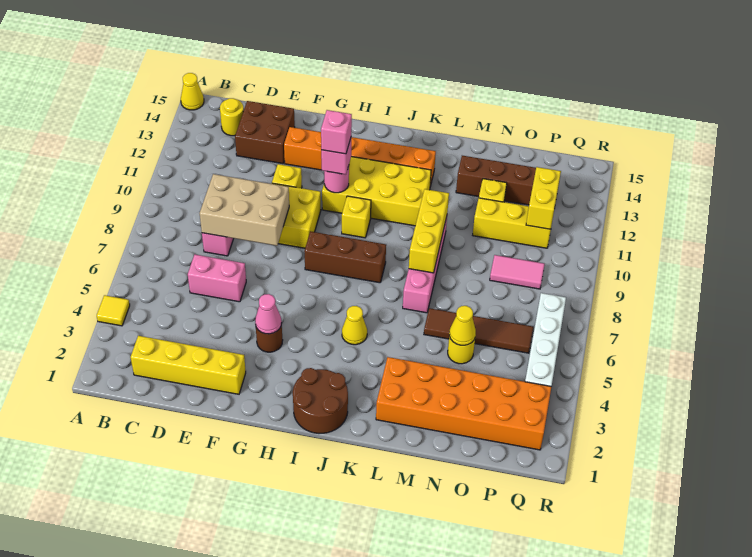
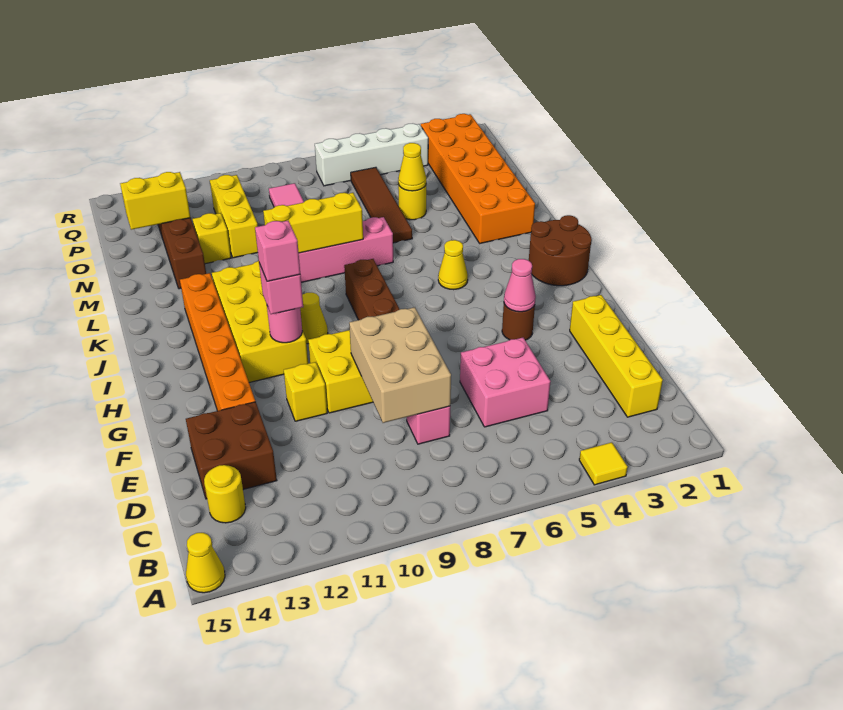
pink 1x2 brick [188,255,246,302] -> pink 2x2 brick [460,338,551,427]
yellow 1x1 brick [342,196,371,238] -> yellow 1x1 cone [300,293,328,344]
yellow 1x2 brick [526,167,561,229] -> yellow 1x2 brick moved to [120,172,191,230]

